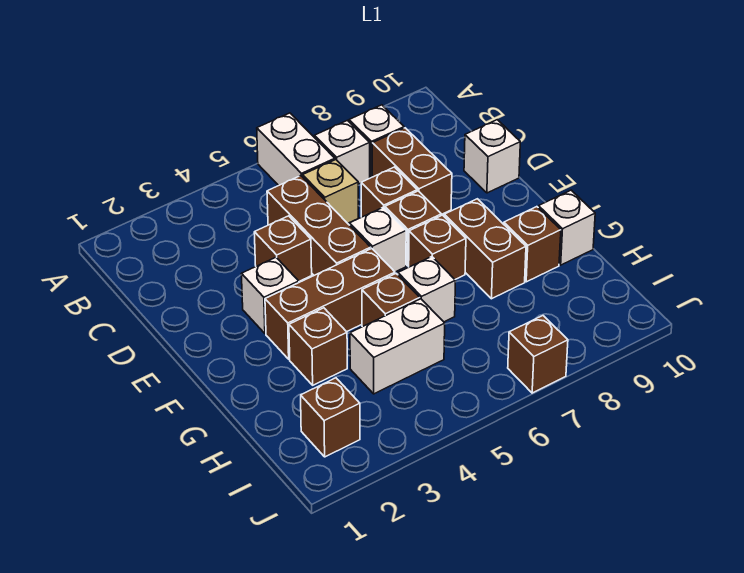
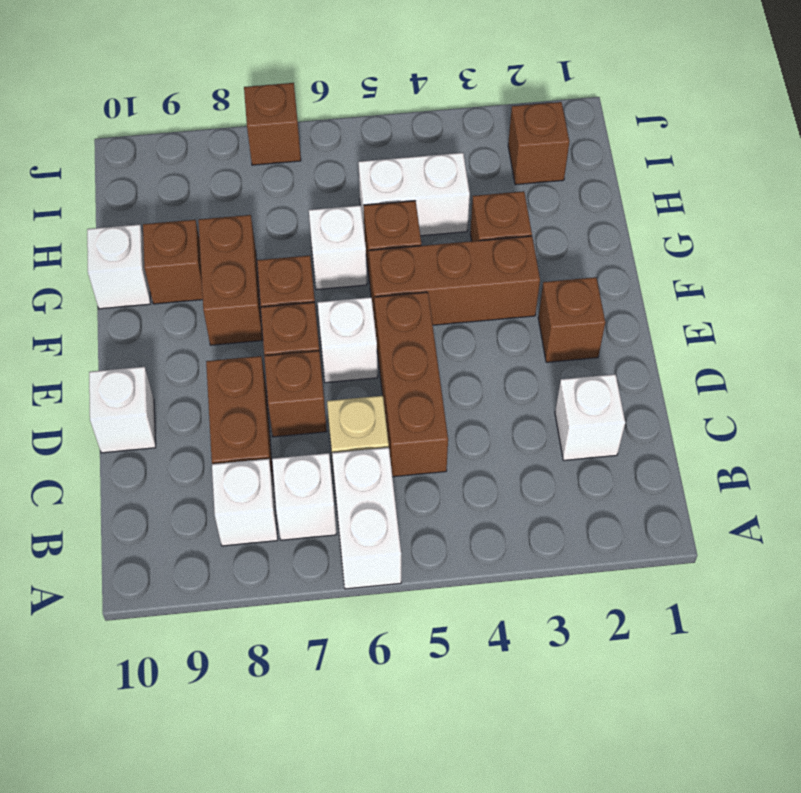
brown 1x1 brick [254,216,312,281] -> brown 1x1 brick moved to [538,277,605,362]
white 1x1 brick [241,257,299,334] -> white 1x1 brick moved to [555,374,625,460]

